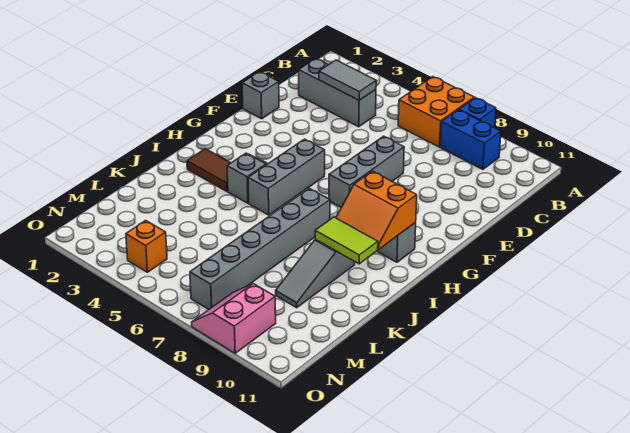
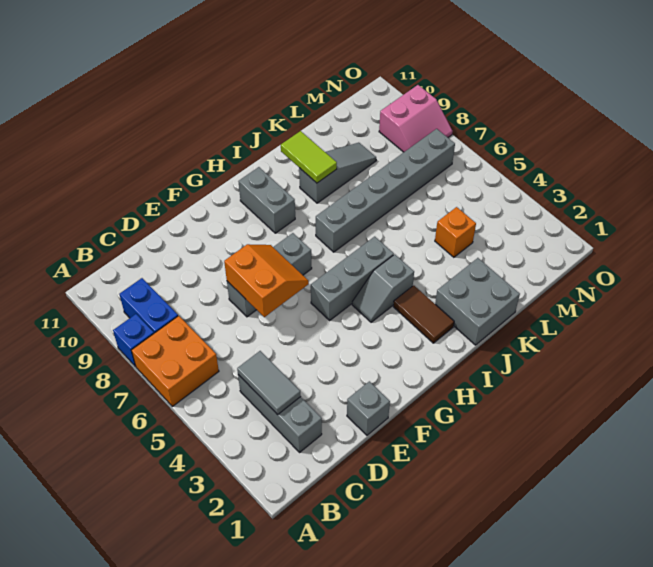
orange 2x2 slope [336,171,417,249] -> orange 2x2 slope moved to [224,244,309,317]
none -> grey 2x2 brick [435,258,520,345]
orange 1x1 brick [126,220,167,272] -> orange 1x1 brick moved to [435,207,476,257]

